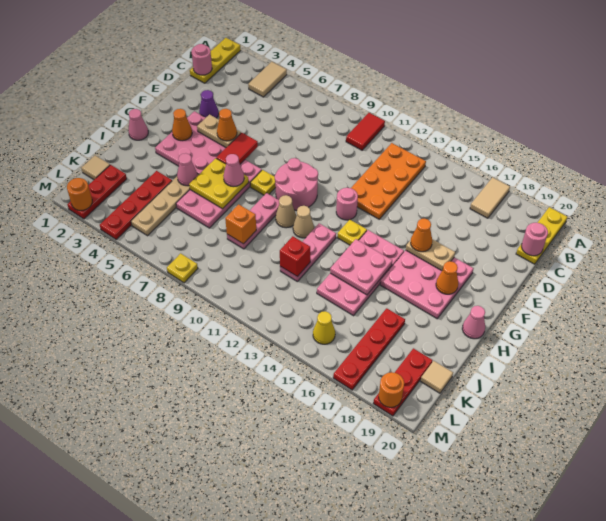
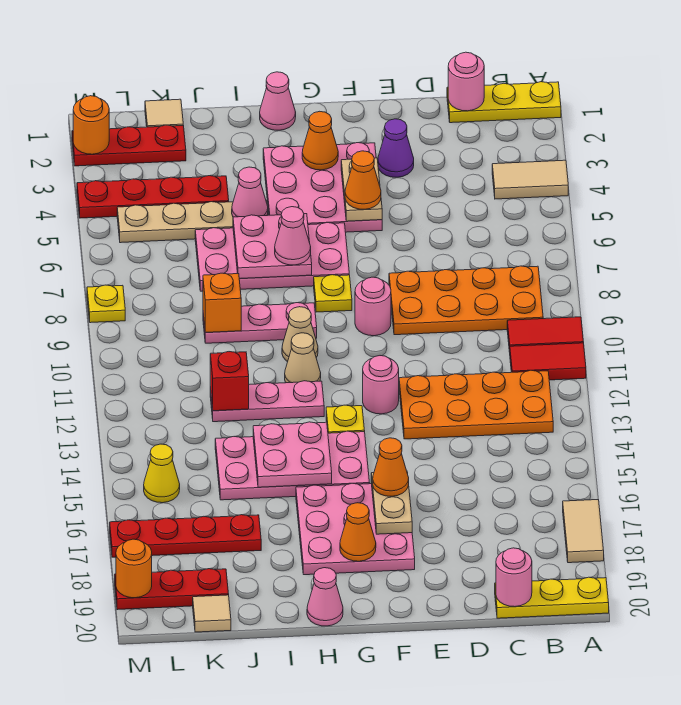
tan 1x2 tile [470,177,510,218] -> tan 1x2 tile turned to [563,500,604,563]
none -> orange 2x4 plate [389,266,543,335]
red 1x2 tile [216,133,258,164] -> red 1x2 tile moved to [510,343,586,380]
pink 2x2 round brick [275,158,318,210] -> pink 1x1 round brick [355,277,391,336]
yellow 2x2 plate [189,158,249,209] -> pink 2x2 plate [233,214,312,279]

